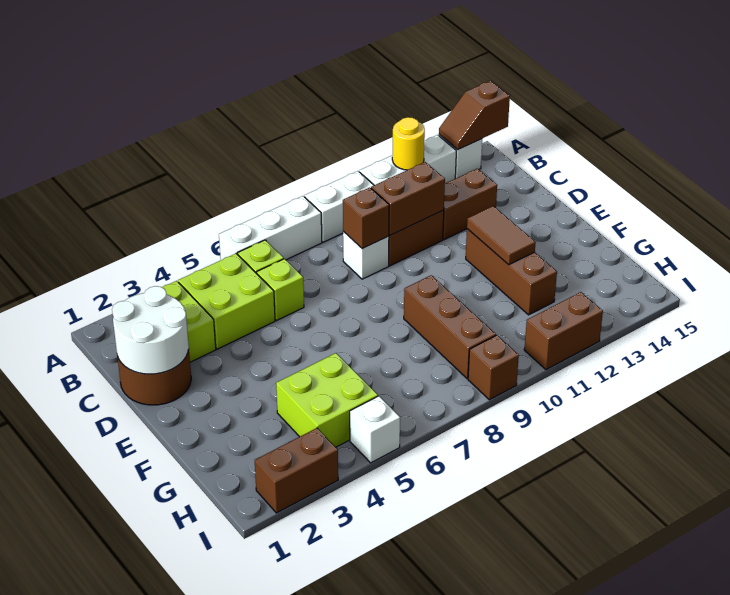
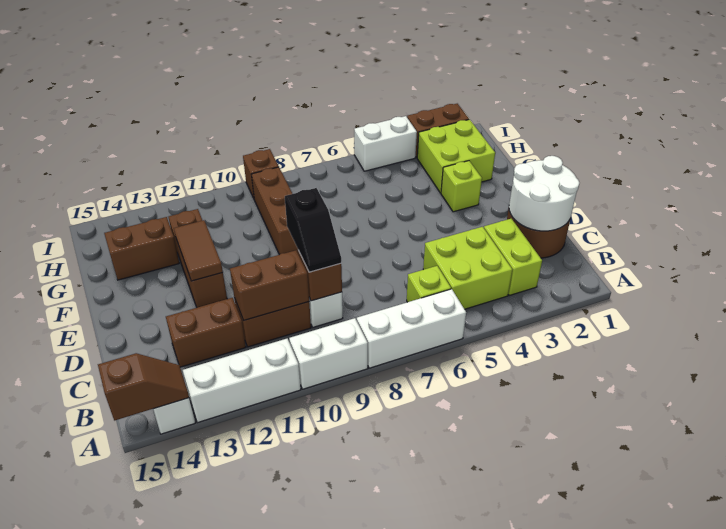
yellow 1x1 round brick [392,117,425,170] -> none
lime 1x1 brick [257,259,304,320] -> lime 1x1 brick moved to [441,161,482,212]
none -> black 1x2 slope [285,188,341,272]
lime 2x2 brick [276,353,378,447] -> lime 2x2 brick moved to [417,120,495,193]
white 1x1 brick [350,396,400,463] -> white 1x2 brick [354,116,417,171]
brown 1x2 brick [524,292,603,370] -> brown 1x2 brick moved to [104,217,179,280]

